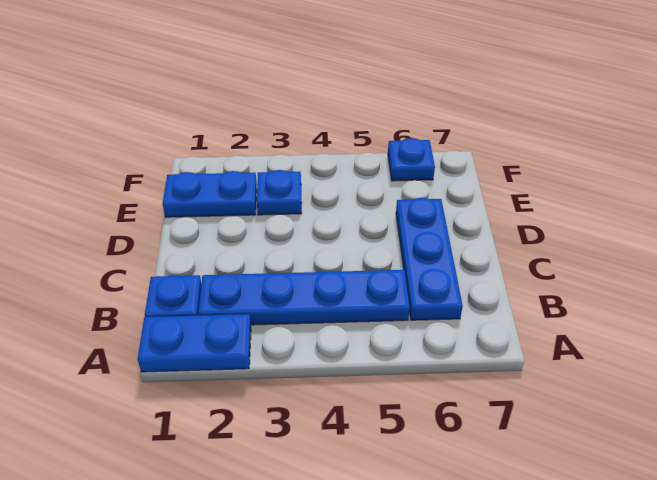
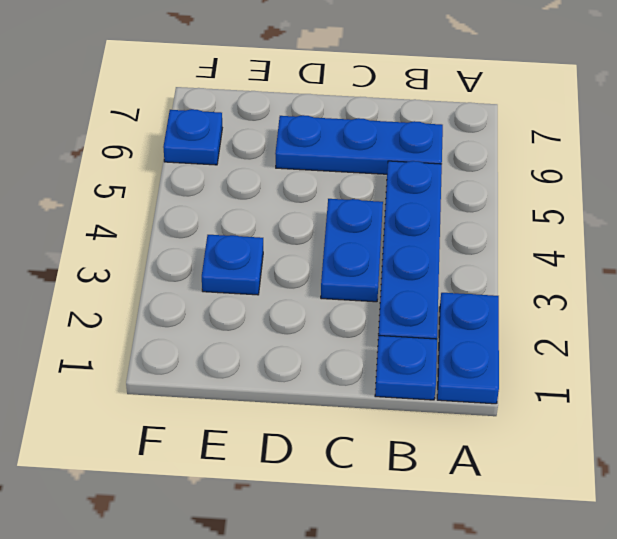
blue 1x2 plate [163,171,257,217] -> blue 1x2 plate moved to [321,199,383,302]

